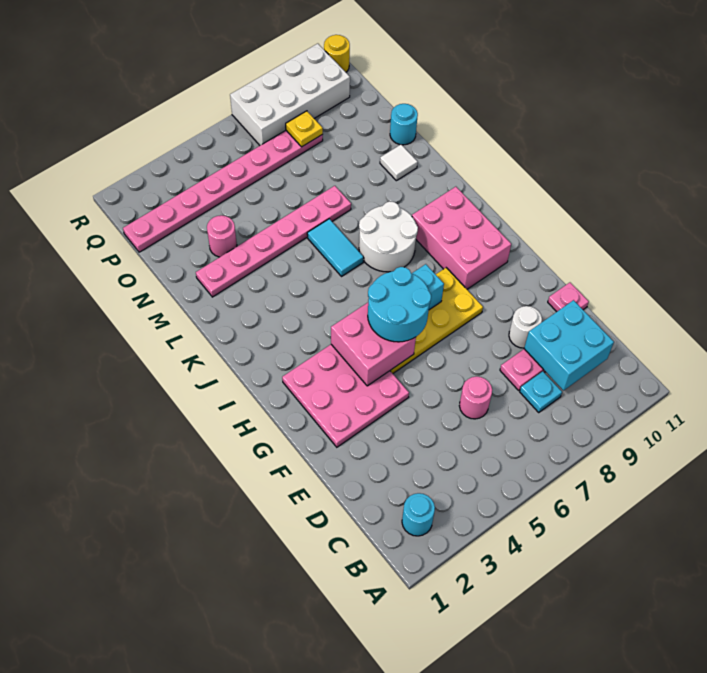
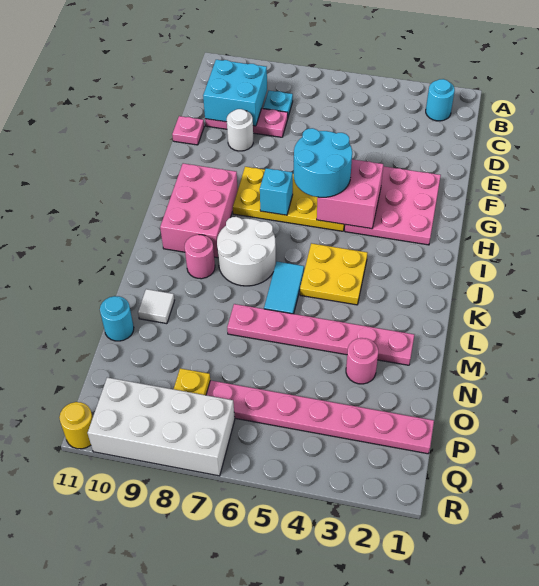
pink 1x1 round brick [459,376,492,419] -> pink 1x1 round brick moved to [185,235,215,279]
none -> yellow 2x2 plate [300,243,367,305]

